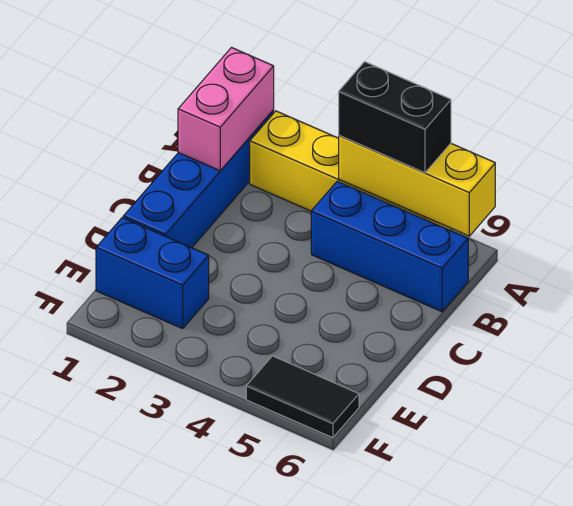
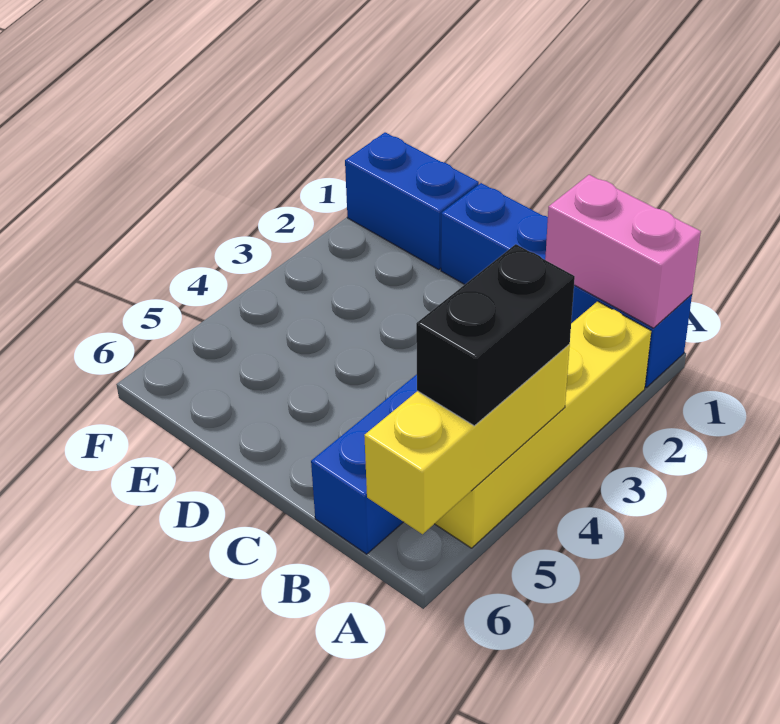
blue 1x2 brick [96,218,209,329] -> blue 1x2 brick turned to [345,132,479,270]
black 1x2 tile [246,356,359,438] -> none

